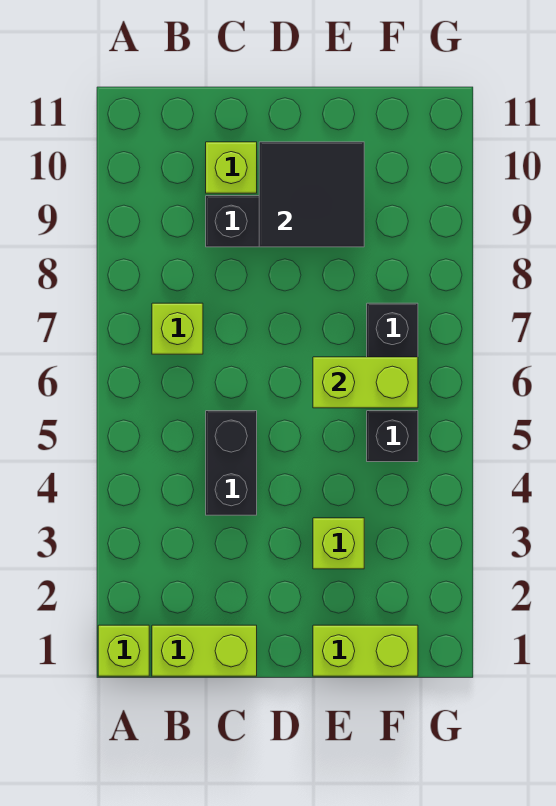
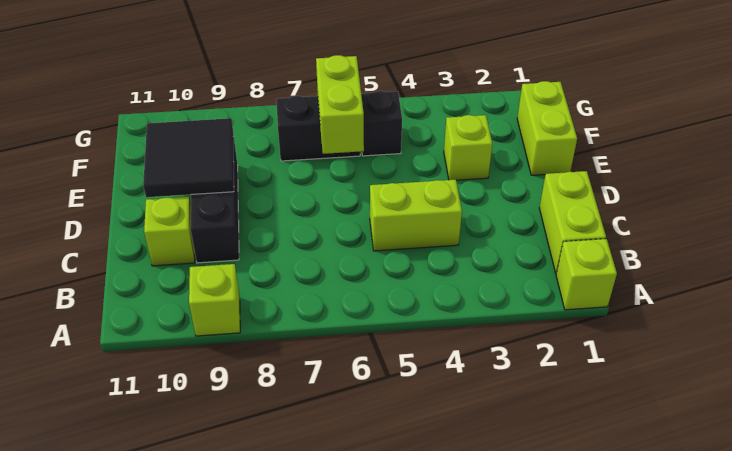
lime 1x1 brick [152,303,203,354] -> lime 1x1 brick moved to [189,264,240,336]
black 1x2 brick [206,411,257,515] -> lime 1x2 brick [370,180,462,251]

